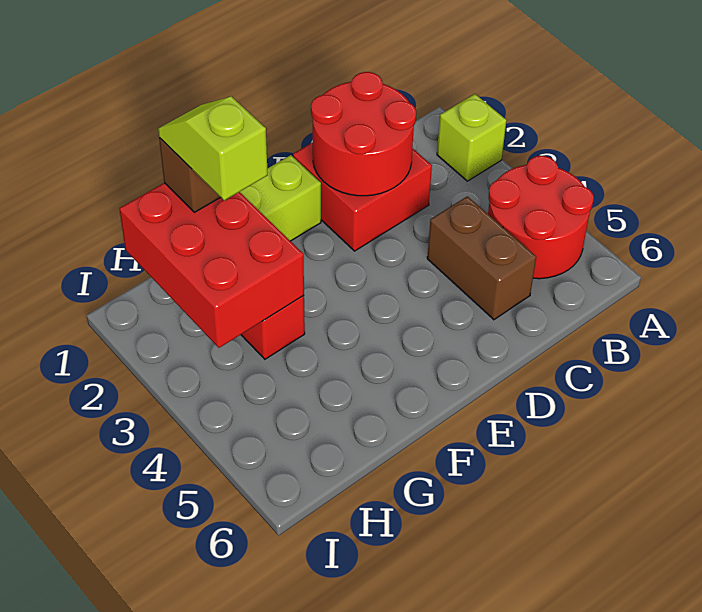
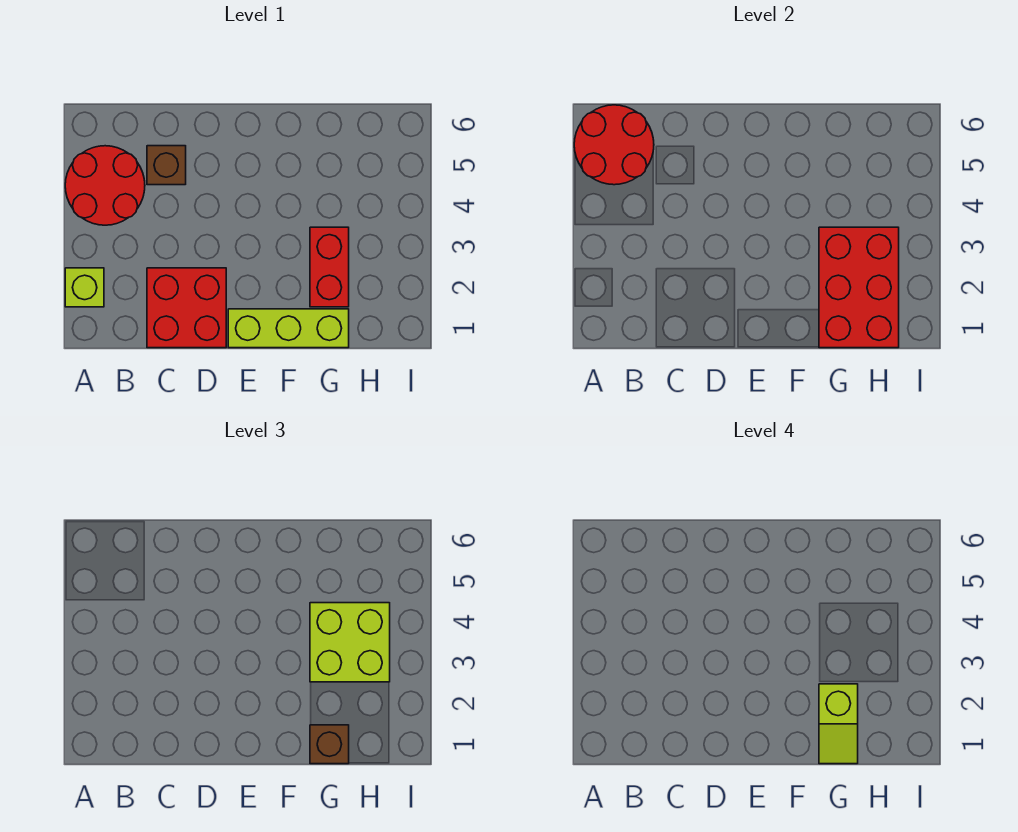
red 2x2 round brick [311,72,416,196] -> red 2x2 round brick moved to [574,105,654,185]
brown 1x2 brick [427,196,536,320] -> brown 1x1 brick [147,146,186,185]
none -> lime 2x2 brick [310,603,390,682]

